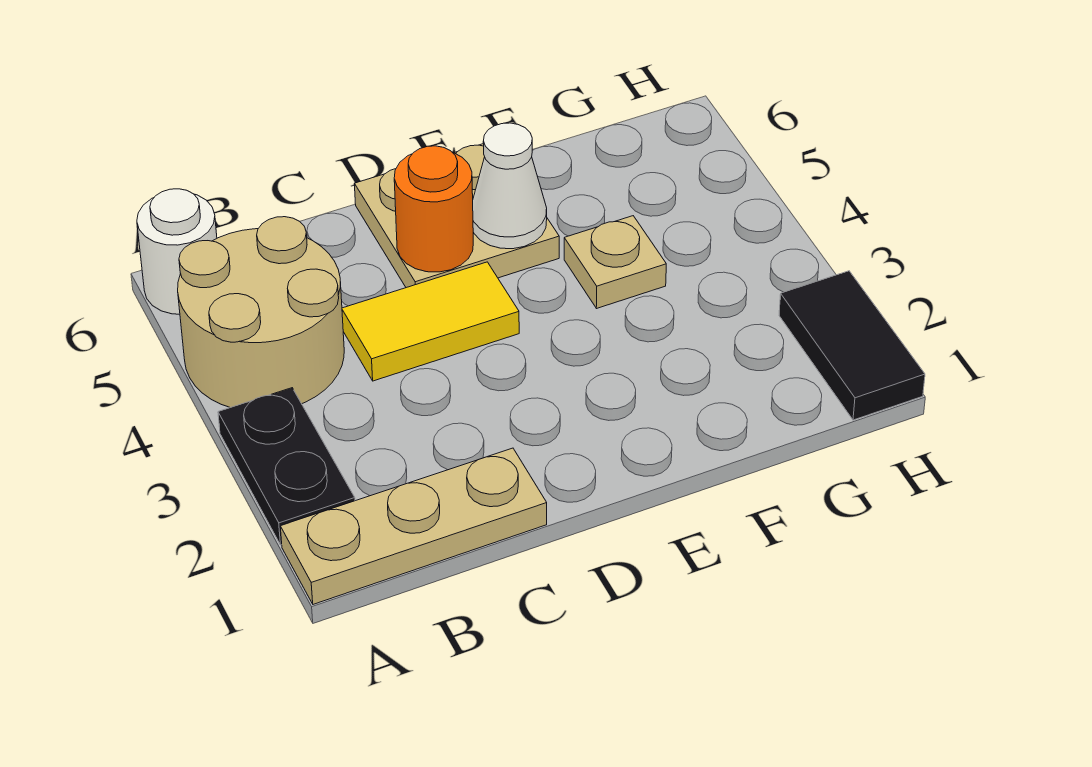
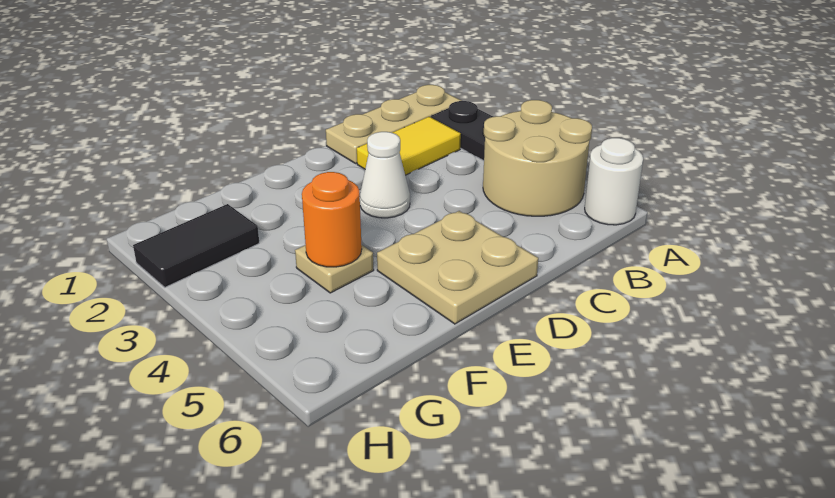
yellow 1x2 tile [342,262,519,381] -> yellow 1x2 tile moved to [357,117,461,175]
orange 1x1 round brick [394,146,473,272] -> orange 1x1 round brick moved to [302,172,362,267]
white 1x1 cone [473,123,547,249] -> white 1x1 cone moved to [360,132,410,218]
black 1x2 tile [779,271,925,420] -> black 1x2 tile turned to [133,204,259,287]

